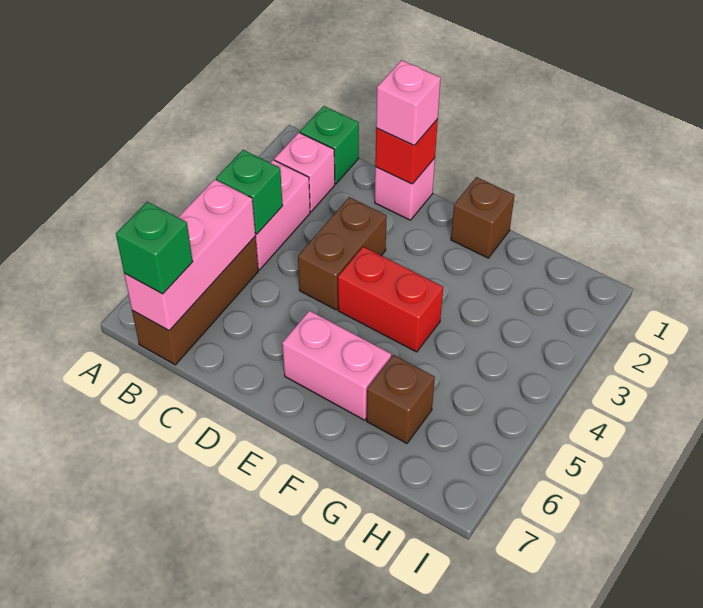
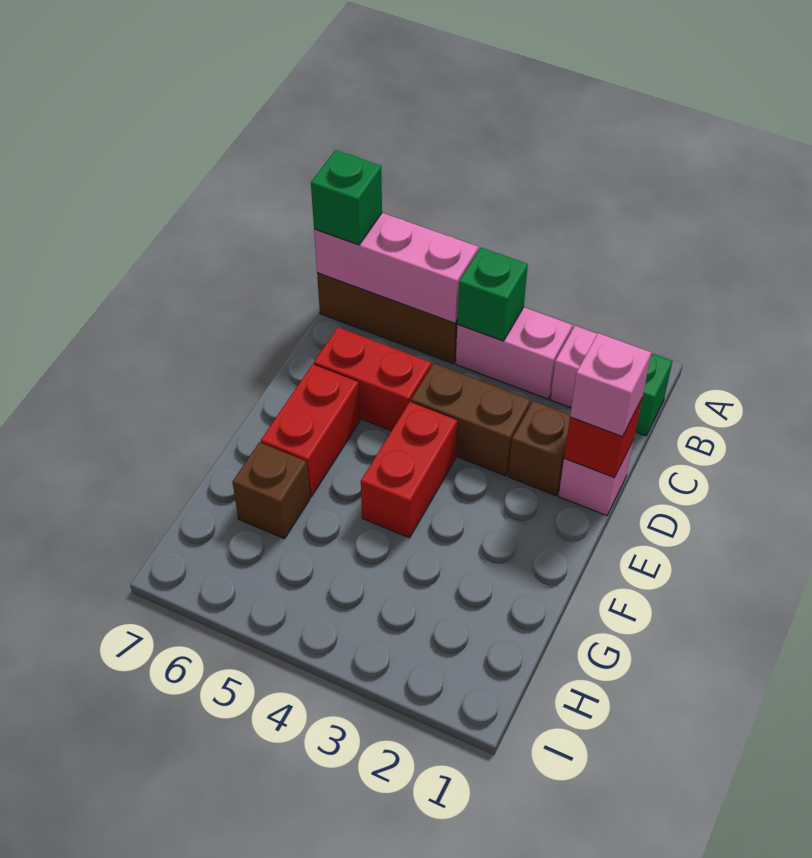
none -> red 1x2 brick [314,327,431,431]
pink 1x2 brick [282,311,391,420] -> red 1x2 brick [261,364,360,497]
brown 1x1 brick [451,177,515,258] -> brown 1x1 brick moved to [508,401,570,496]

